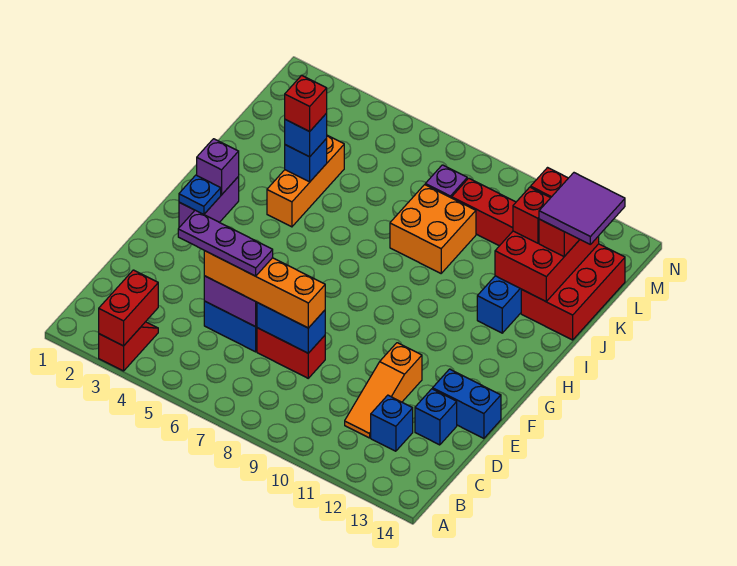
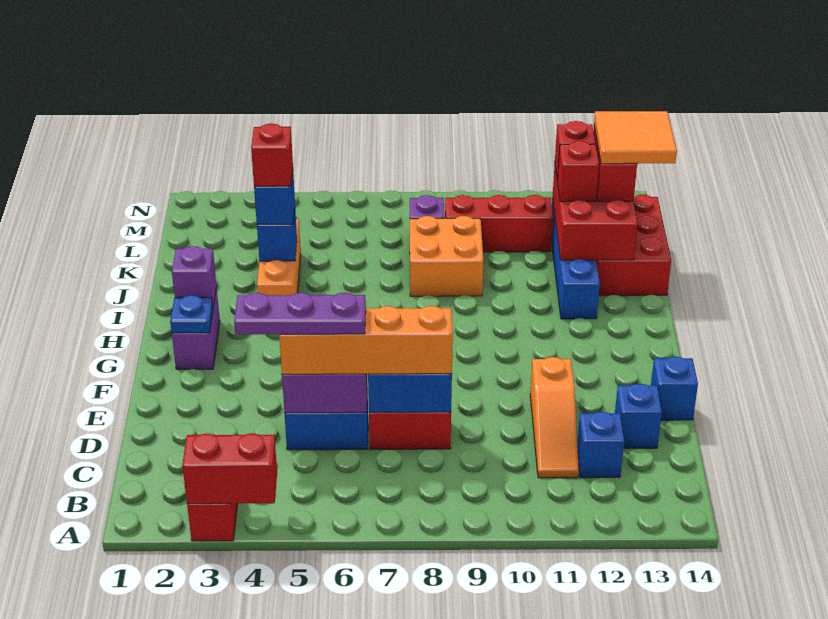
red 1x2 brick [99,270,158,346] -> red 1x2 brick turned to [182,433,277,504]
blue 1x2 brick [433,369,501,438] -> blue 1x1 brick [651,357,698,420]
purple 2x2 tile [539,173,625,244] -> orange 2x2 tile [594,111,677,164]

